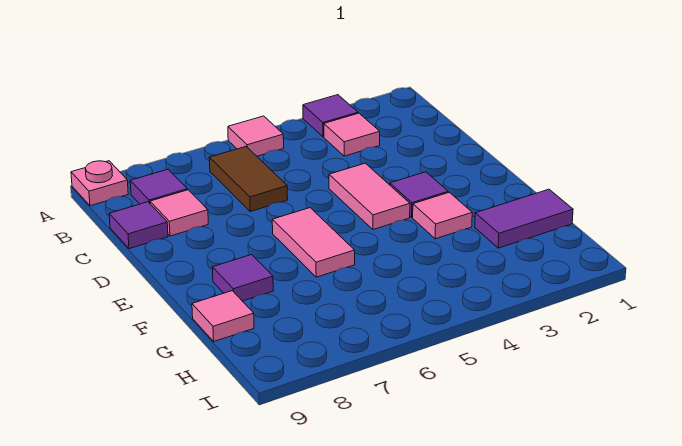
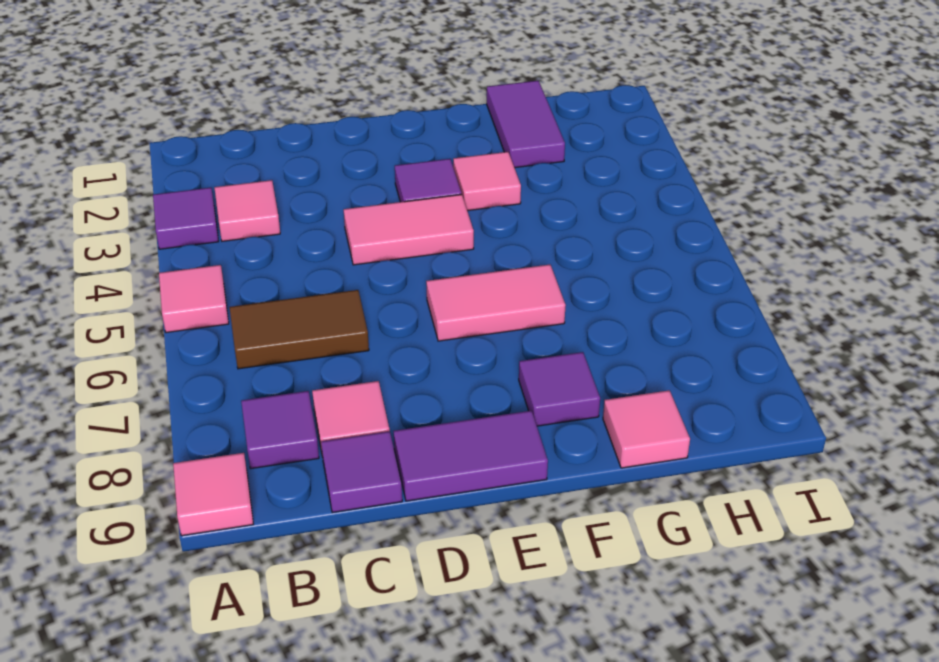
pink 1x1 plate [71,161,128,206] -> pink 1x1 tile [173,453,253,536]
none -> purple 1x2 tile [394,411,548,501]

